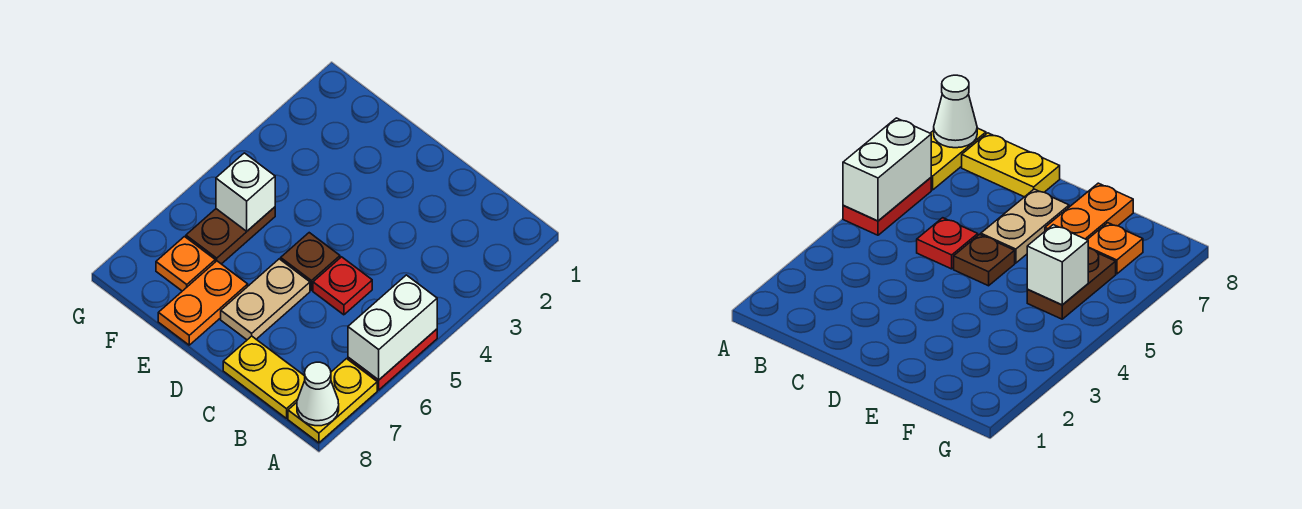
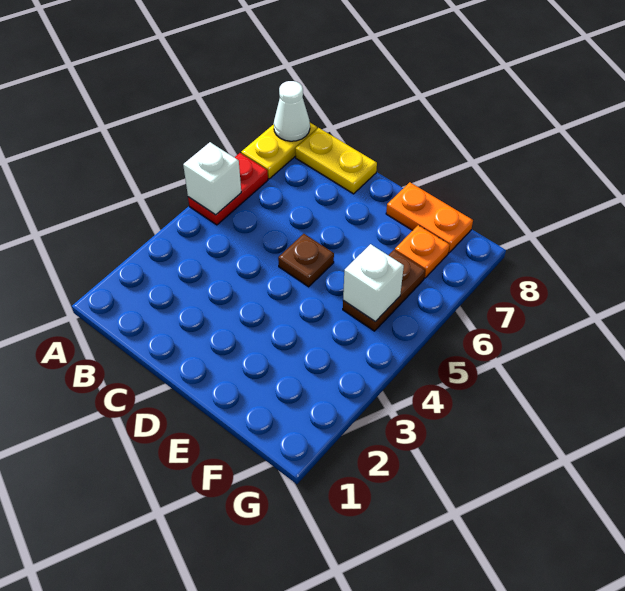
white 1x2 brick [348,275,437,380] -> white 1x1 brick [183,142,241,215]
red 1x1 plate [313,257,372,315] -> none
tan 1x2 plate [221,259,310,340] -> none
orange 1x2 plate [158,261,248,345] -> orange 1x2 plate turned to [386,182,473,253]

